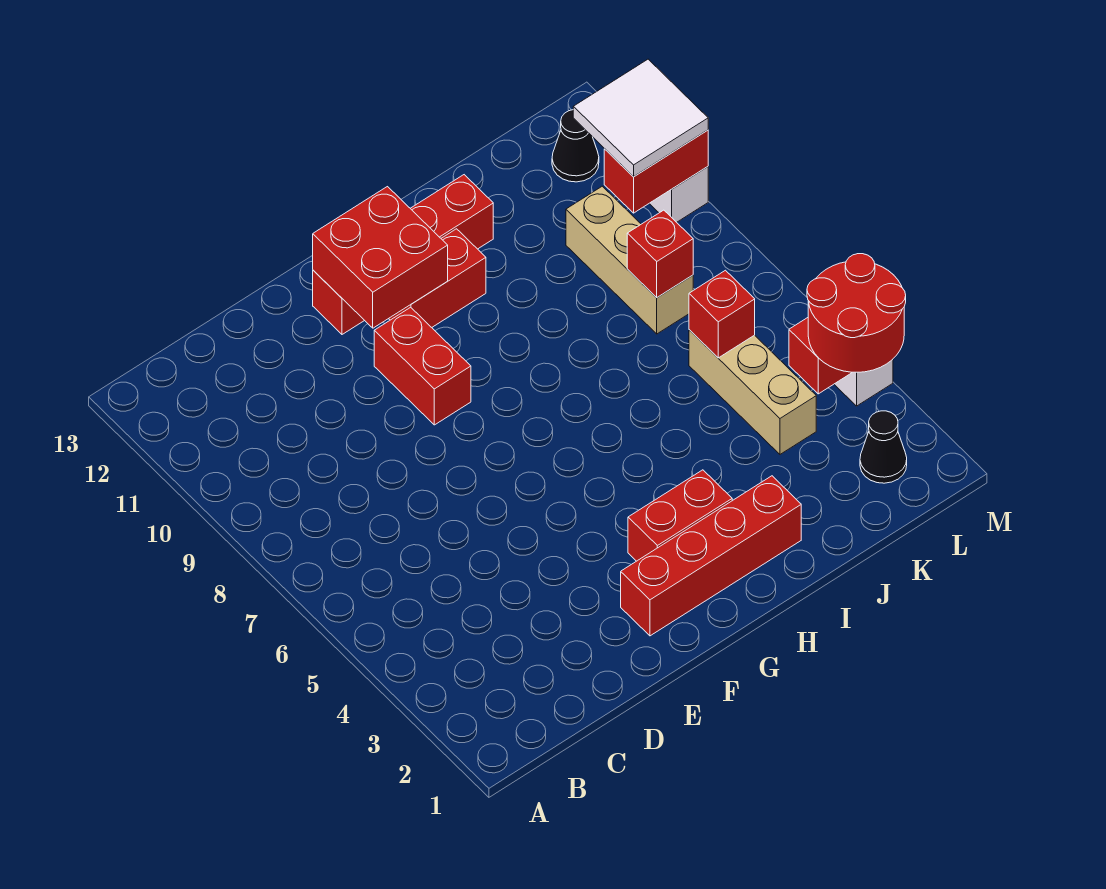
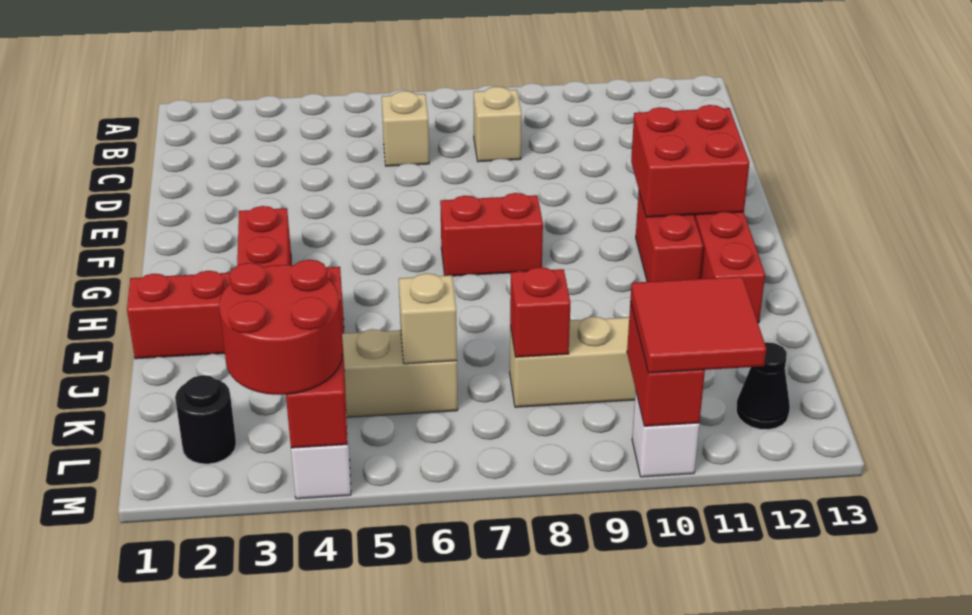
none -> tan 1x1 brick [382,91,429,166]
none -> tan 1x1 brick [474,87,522,162]
red 1x4 brick [621,476,801,636] -> red 1x4 brick turned to [127,267,344,359]
red 1x2 brick [374,307,471,425] -> red 1x2 brick moved to [440,193,543,276]
red 1x1 brick [689,270,755,358] -> tan 1x1 brick [399,273,457,364]
black 1x1 cone [860,411,907,483] -> black 1x1 round brick [175,375,236,464]
white 2x2 tile [573,59,708,177] -> red 2x2 tile [631,277,766,373]

